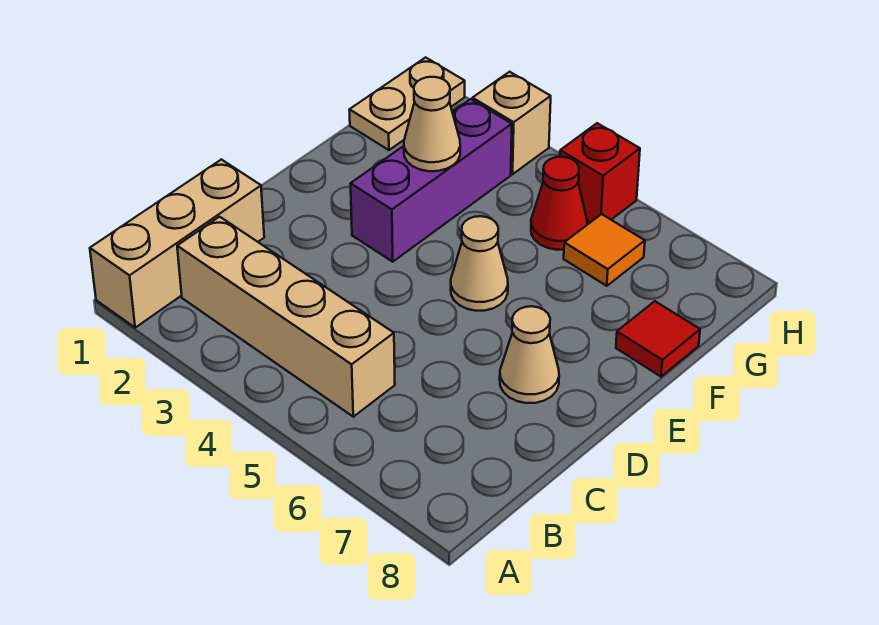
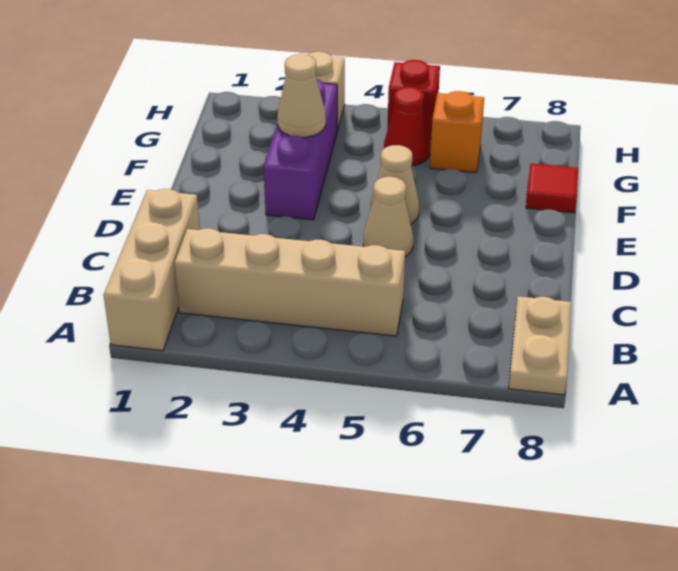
tan 1x1 cone [500,306,559,403] -> tan 1x1 cone moved to [363,177,413,257]
tan 1x2 plate [349,57,465,150] -> tan 1x2 plate moved to [509,296,571,395]
orange 1x1 tile [564,214,645,286] -> orange 1x1 brick [430,91,484,173]

